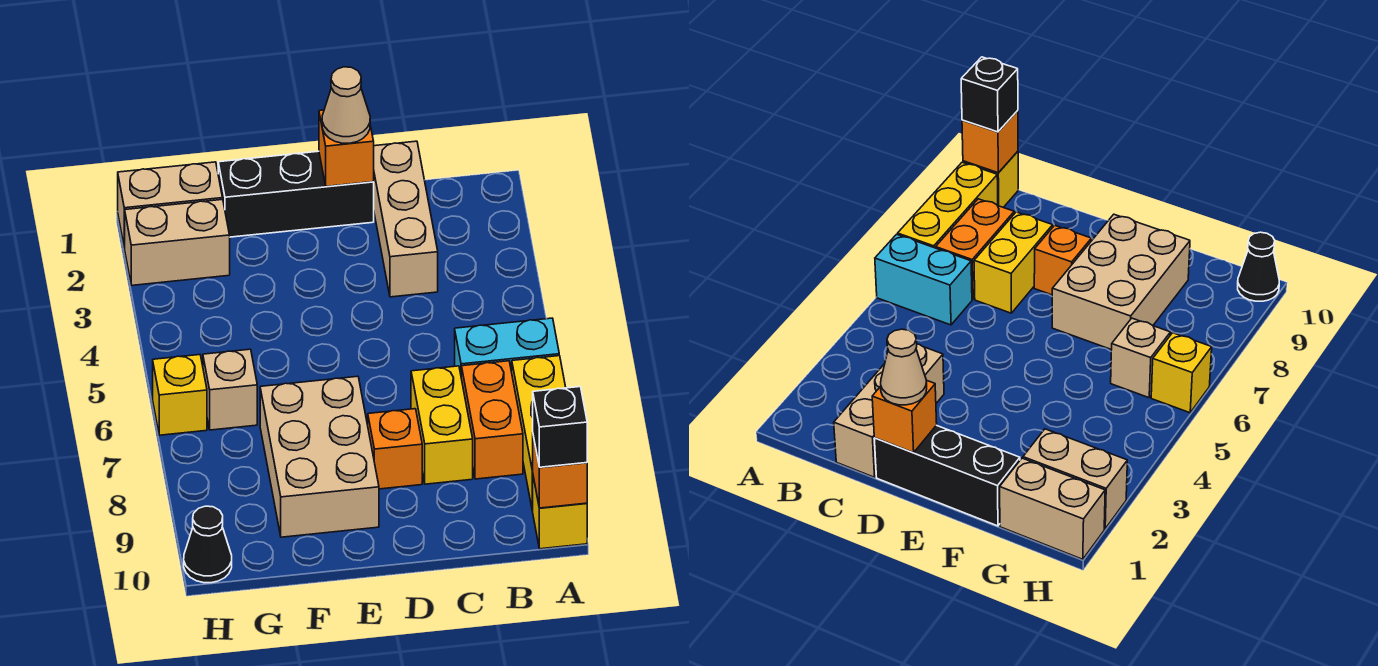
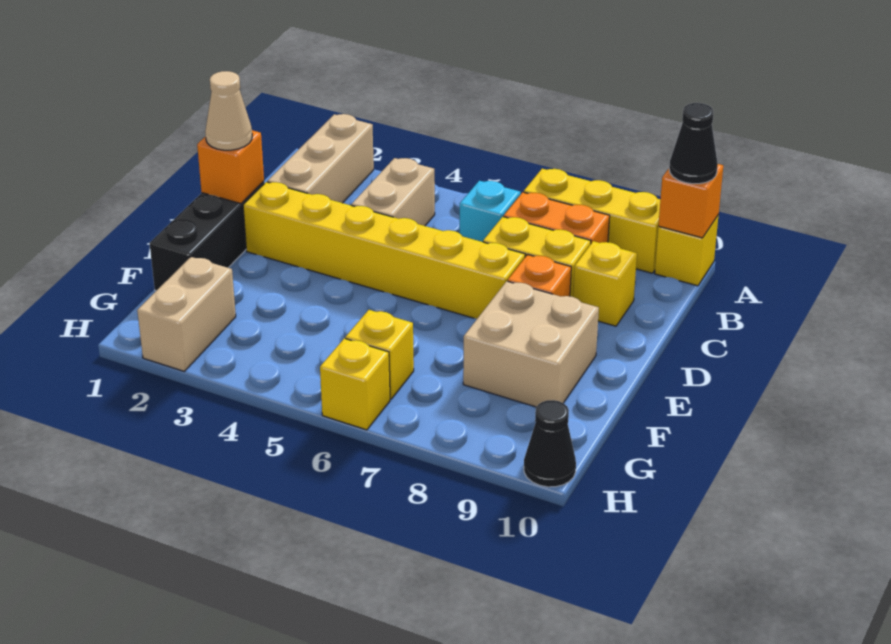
cyan 1x2 brick [455,318,559,374] -> cyan 1x1 brick [460,181,521,242]
black 1x1 brick [533,387,587,467] -> black 1x1 cone [669,103,718,184]
tan 1x3 brick [374,141,438,297] -> tan 1x3 brick turned to [267,114,374,203]
none -> yellow 1x1 brick [573,241,637,326]
none -> yellow 1x6 brick [243,182,525,319]
tan 2x3 brick [260,376,379,537] -> tan 2x2 brick [463,281,599,407]
tan 1x2 brick [118,162,223,248] -> tan 1x2 brick moved to [351,158,435,226]
tan 1x1 brick [203,349,257,430] -> yellow 1x1 brick [345,310,414,399]

